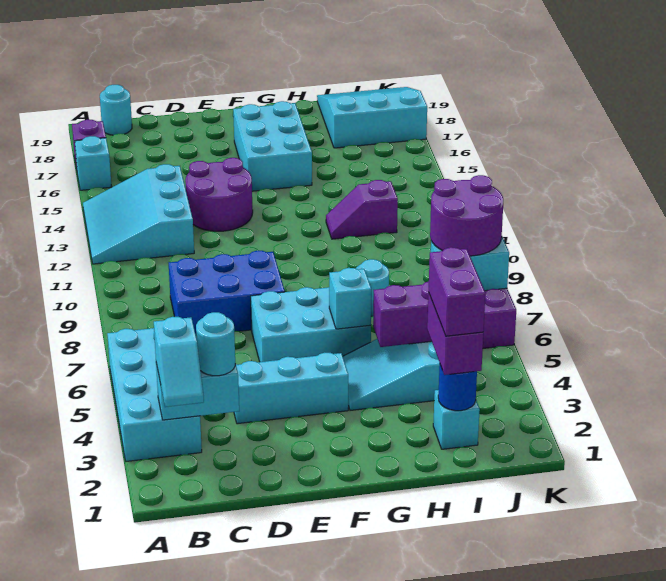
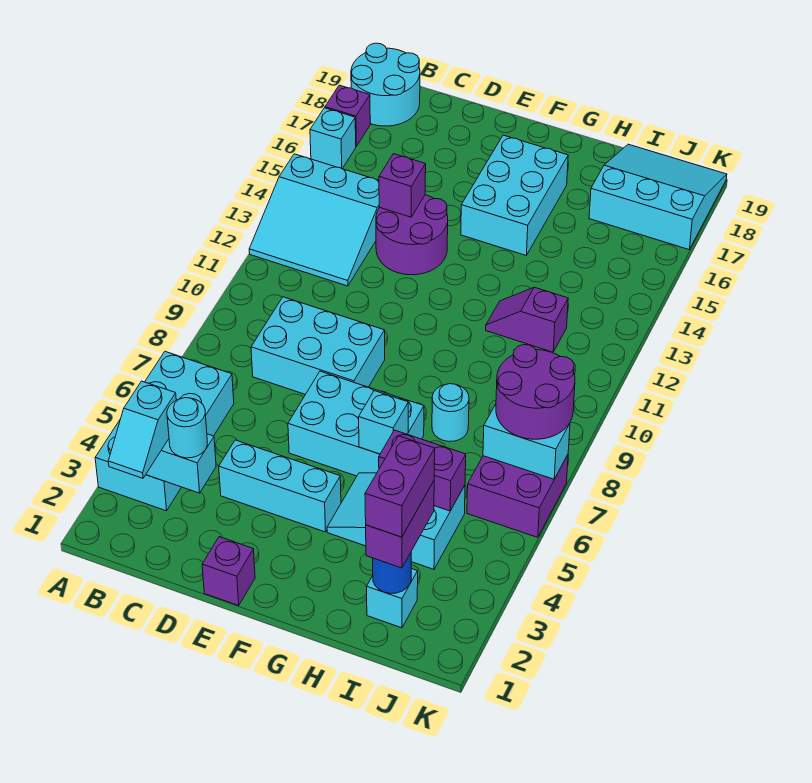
cyan 3x3 slope [83,164,194,264] -> cyan 3x3 slope turned to [249,154,379,286]
cyan 1x1 round brick [100,85,132,135] -> cyan 2x2 round brick [351,43,420,126]
blue 2x3 brick [169,251,285,335] -> cyan 2x3 brick [251,297,385,394]
none -> purple 1x1 brick [379,154,426,217]
none -> purple 1x1 brick [202,537,255,606]

